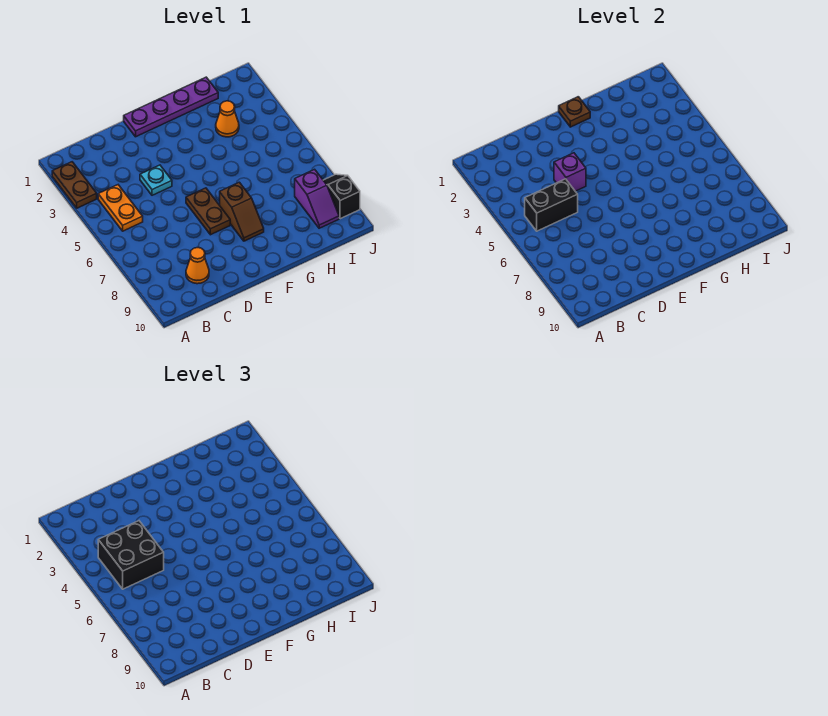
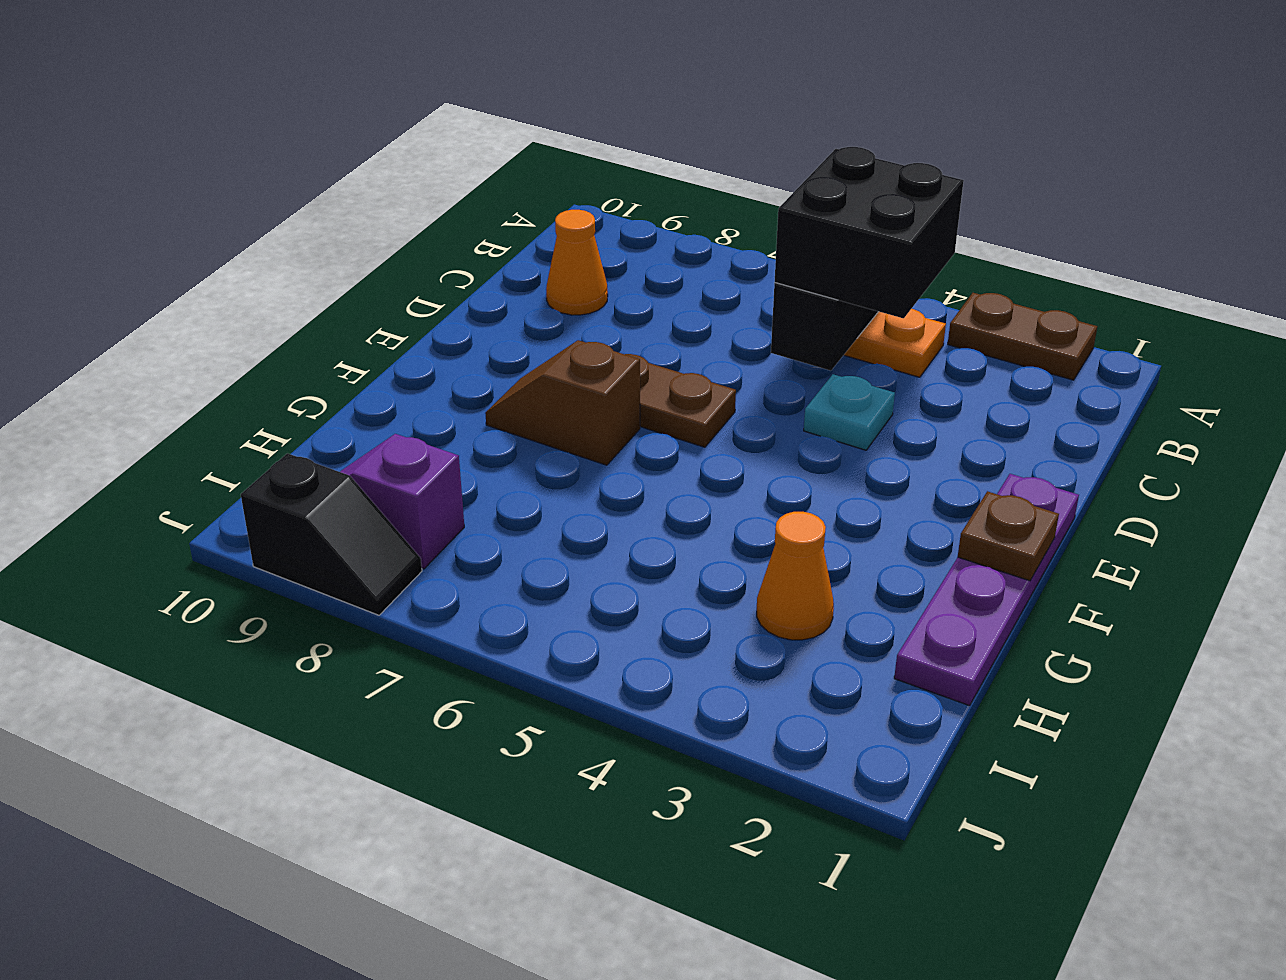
purple 1x1 brick [554,153,586,191] -> none

